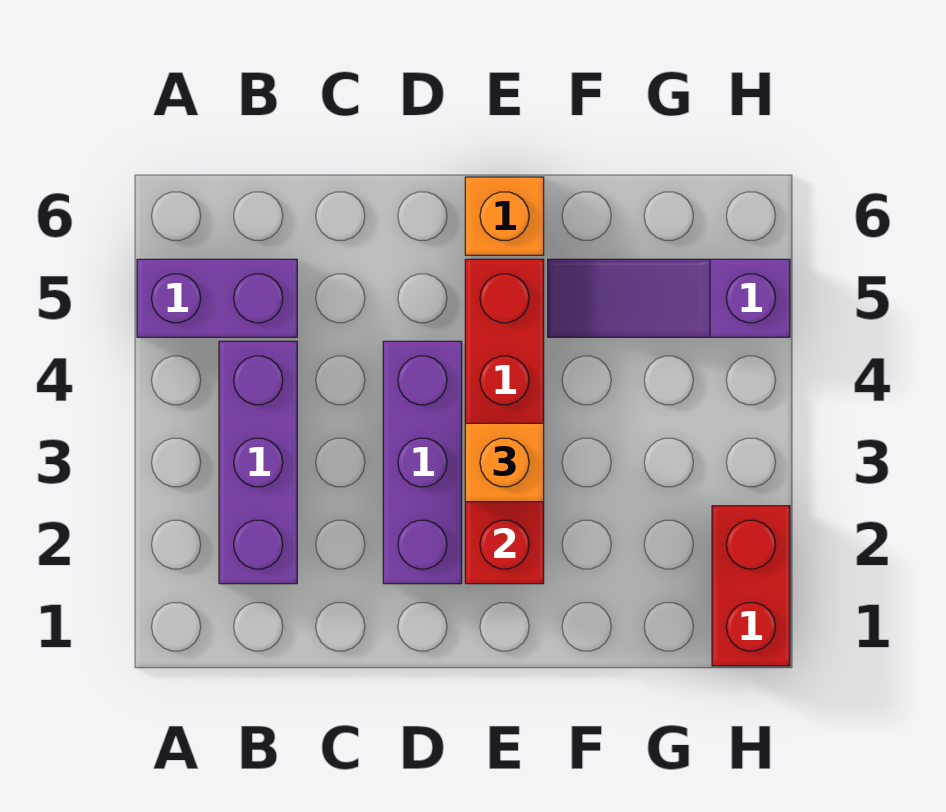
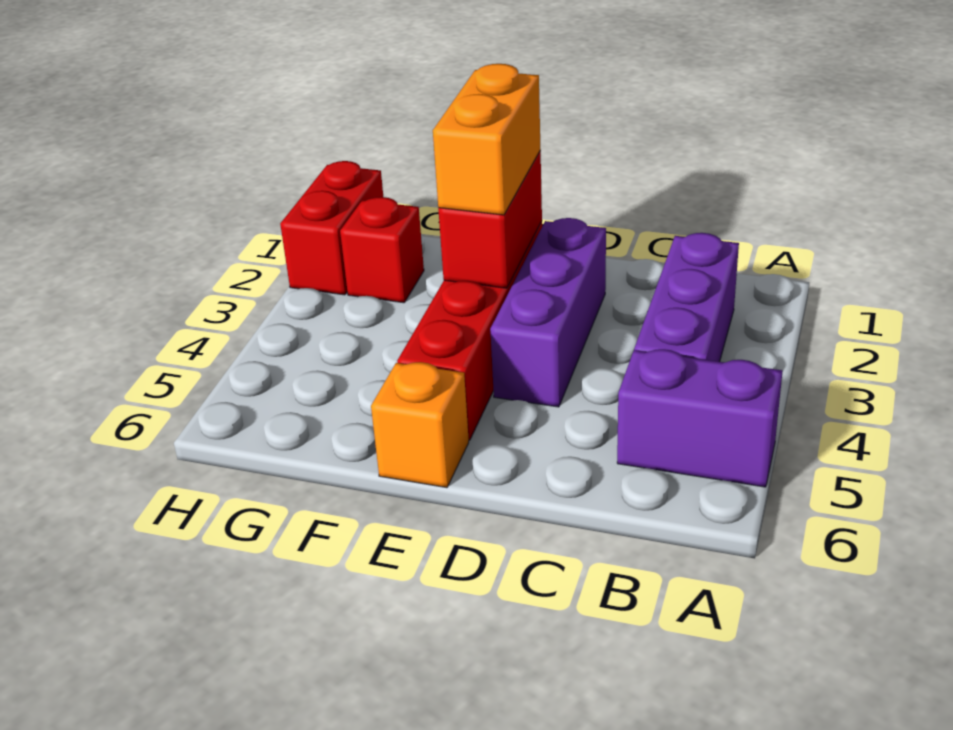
orange 1x1 brick [465,423,544,502] -> orange 1x2 brick [433,64,541,215]
purple 1x3 slope [548,259,790,337] -> none
none -> red 1x1 brick [340,197,424,303]

